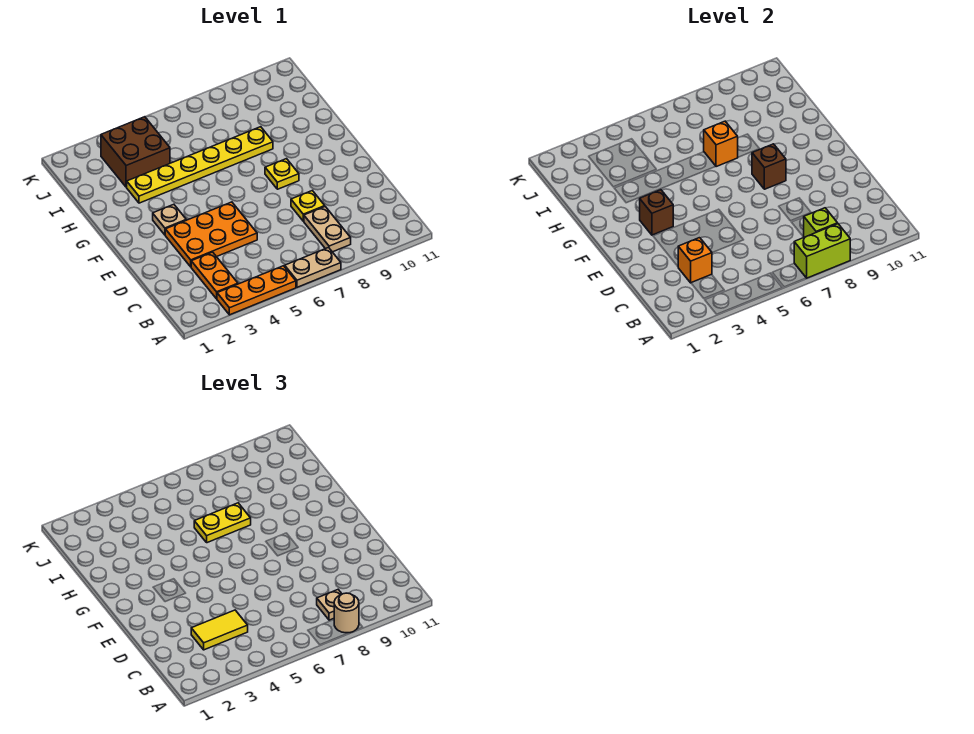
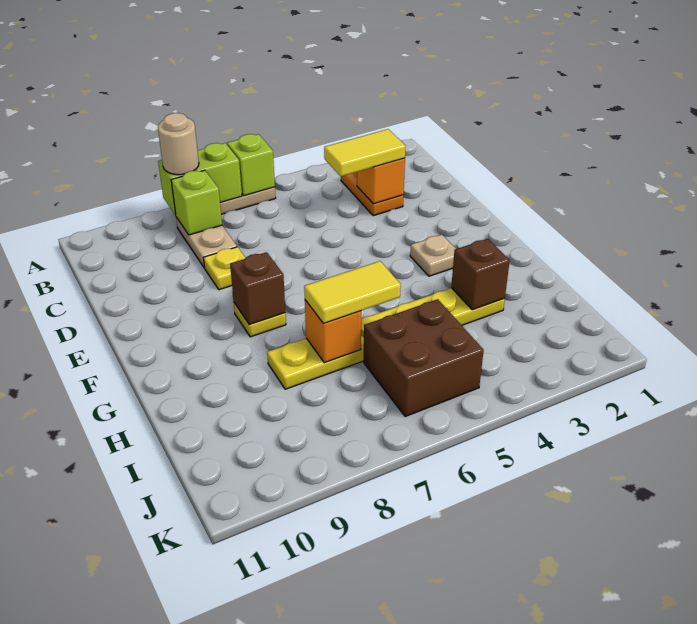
orange 1x3 plate [217,266,296,315] -> none
none -> lime 1x1 brick [227,134,275,196]
tan 1x1 plate [317,590,342,620] -> none
orange 2x3 plate [165,202,257,267] -> none
brown 1x1 brick [640,190,673,235] -> brown 1x1 brick moved to [451,239,510,310]
yellow 1x2 plate [194,503,251,543] -> yellow 1x2 tile [304,261,401,323]
brown 2x2 brick [101,117,170,187] -> brown 2x2 brick moved to [364,299,484,417]

